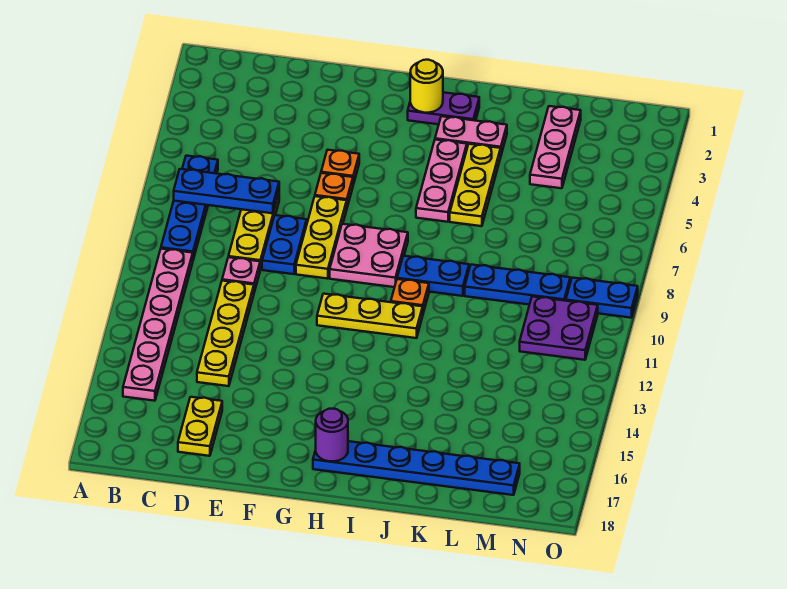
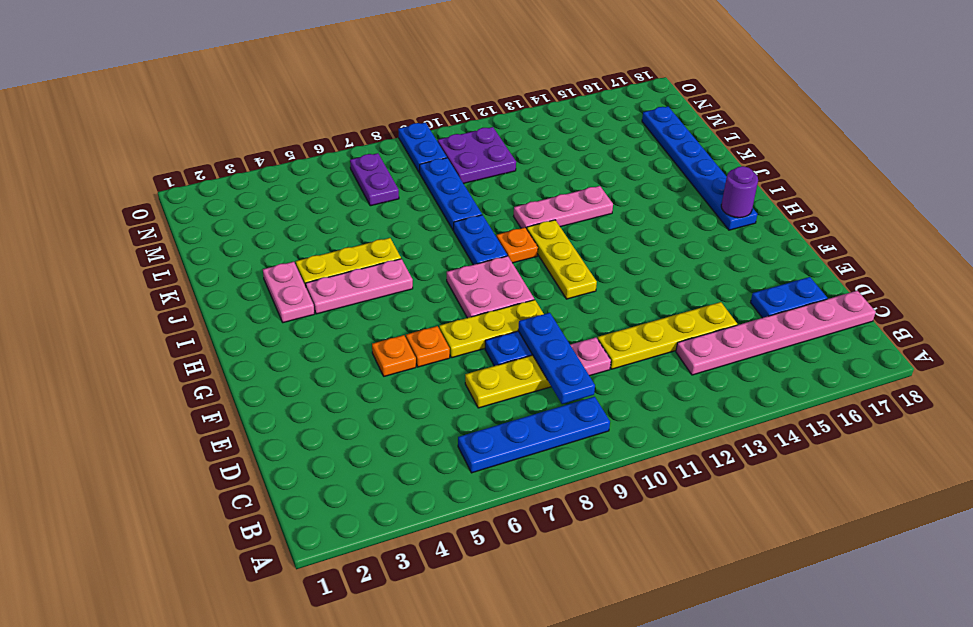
blue 1x3 plate [174,169,279,213] -> blue 1x3 plate moved to [518,313,595,404]
pink 1x6 plate [123,249,193,401] -> pink 1x6 plate moved to [676,291,876,375]
yellow 1x2 plate [178,397,222,456] -> blue 1x2 plate [751,277,827,318]
purple 1x2 plate [408,92,479,124] -> purple 1x2 plate moved to [350,153,399,206]
yellow 1x1 round brick [410,60,443,113] -> none
pink 1x3 plate [530,106,581,188] -> pink 1x3 plate moved to [514,186,613,229]

